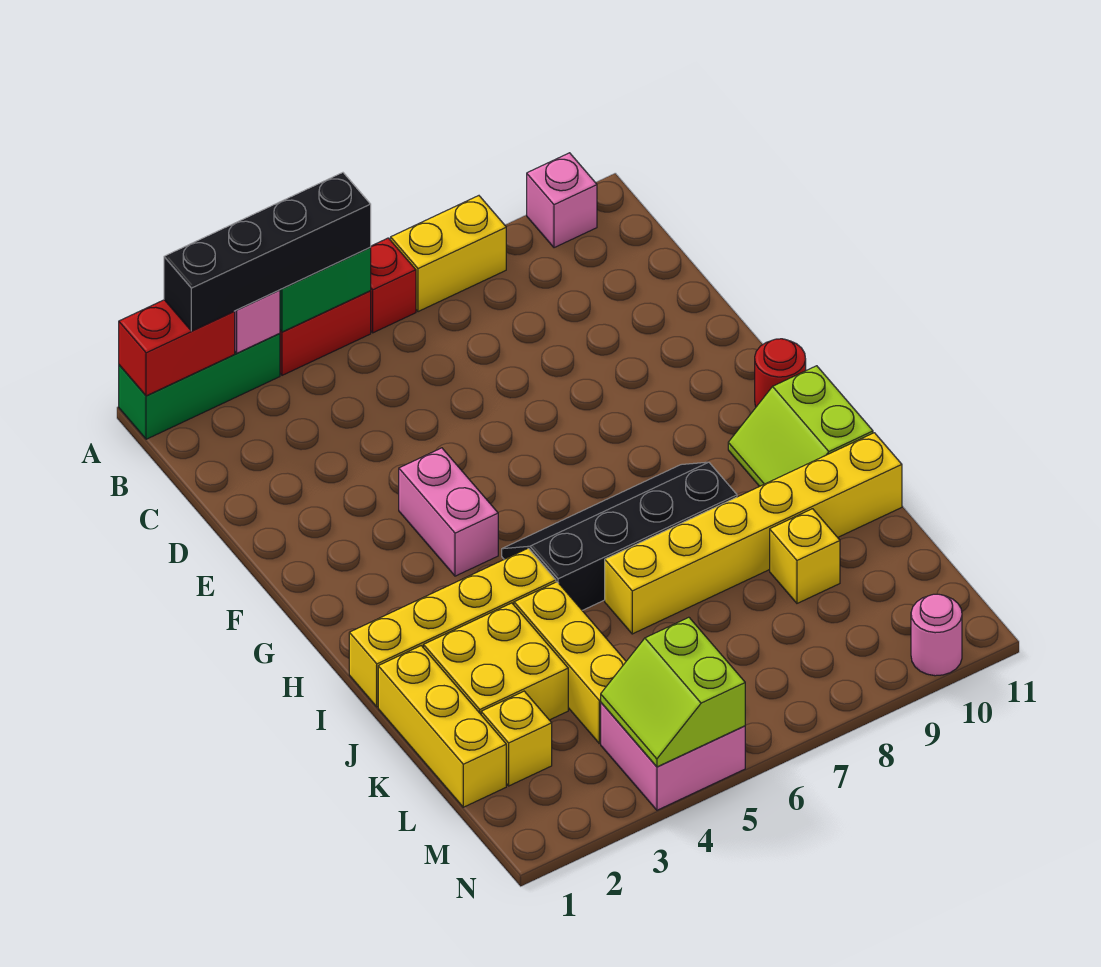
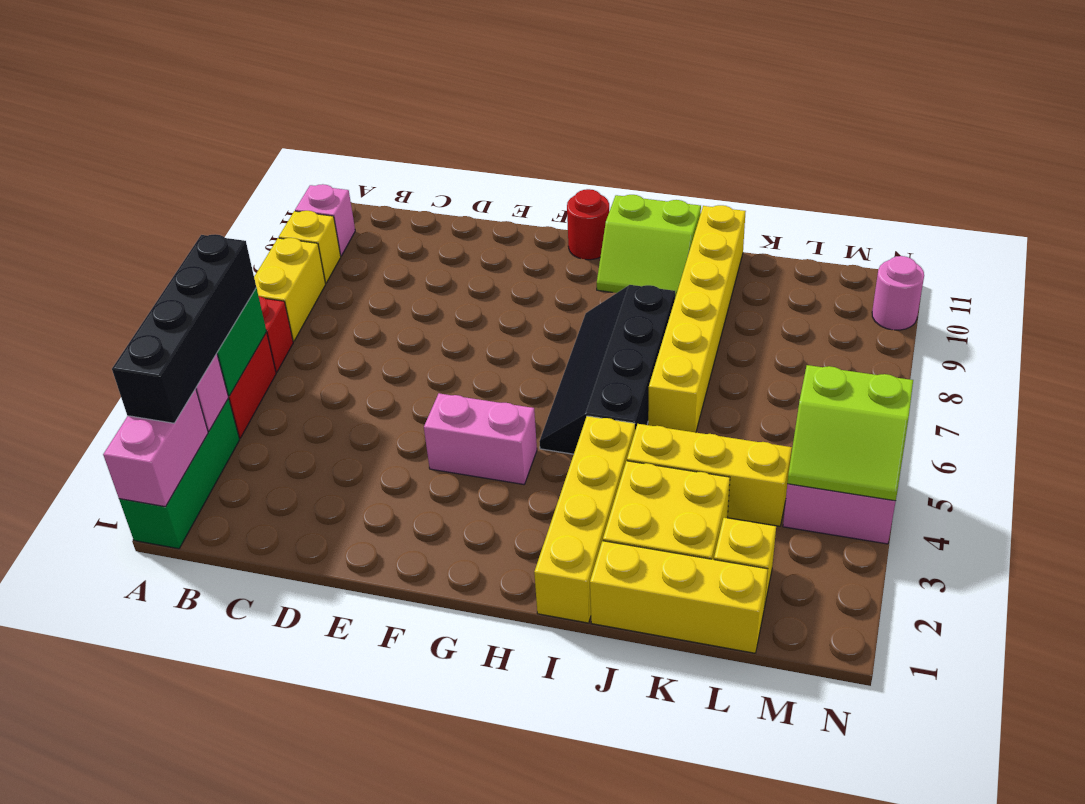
red 1x2 brick [119,300,235,396] -> pink 1x2 brick [103,389,208,507]
yellow 1x1 brick [770,509,840,603] -> yellow 1x1 brick moved to [279,211,341,283]

